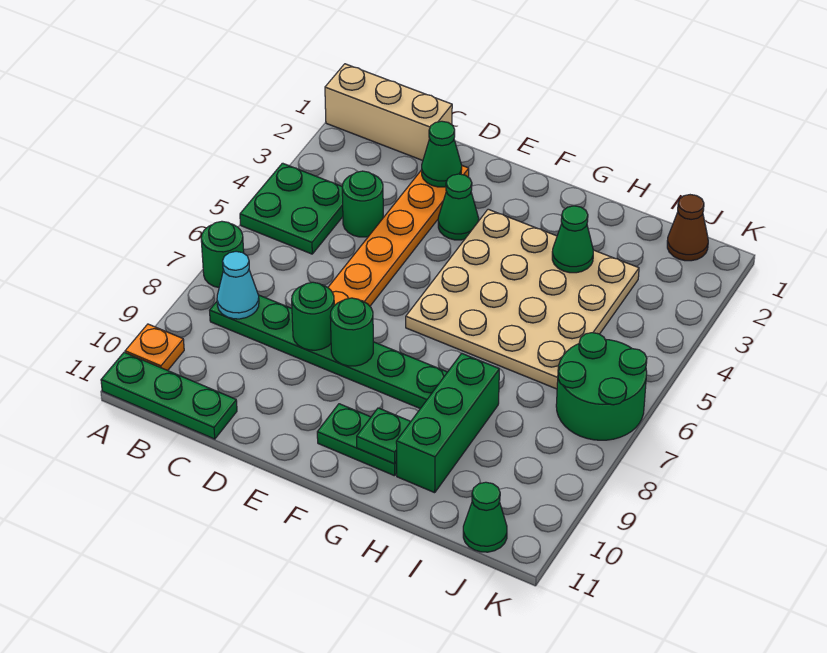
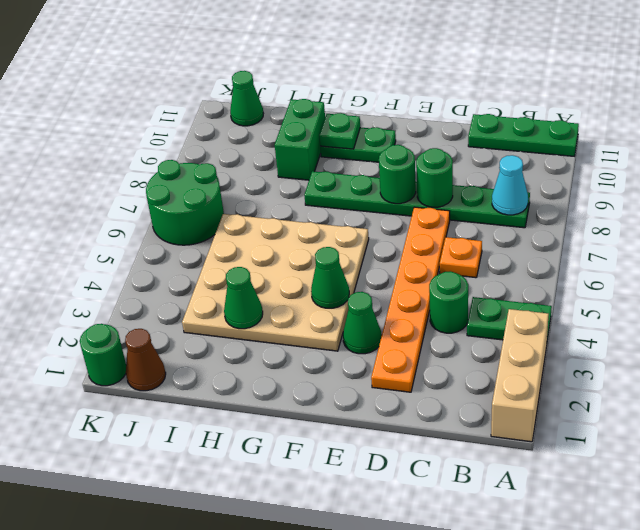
tan 1x3 brick [325,64,452,160] -> tan 1x3 brick turned to [491,309,549,442]
green 2x2 plate [240,163,343,254] -> green 1x2 plate [467,297,552,340]
green 1x1 round brick [201,221,244,288] -> green 1x1 round brick moved to [80,324,126,386]
orange 1x1 plate [125,324,184,371] -> orange 1x1 plate moved to [440,237,482,278]
green 1x1 cone [422,121,462,187] -> green 1x1 cone moved to [311,247,349,308]
green 1x3 brick [396,353,499,493] -> green 1x2 brick [275,99,325,180]

